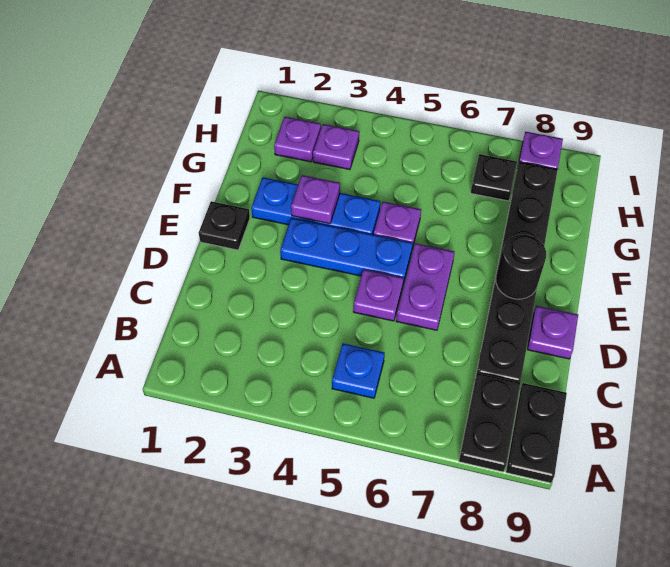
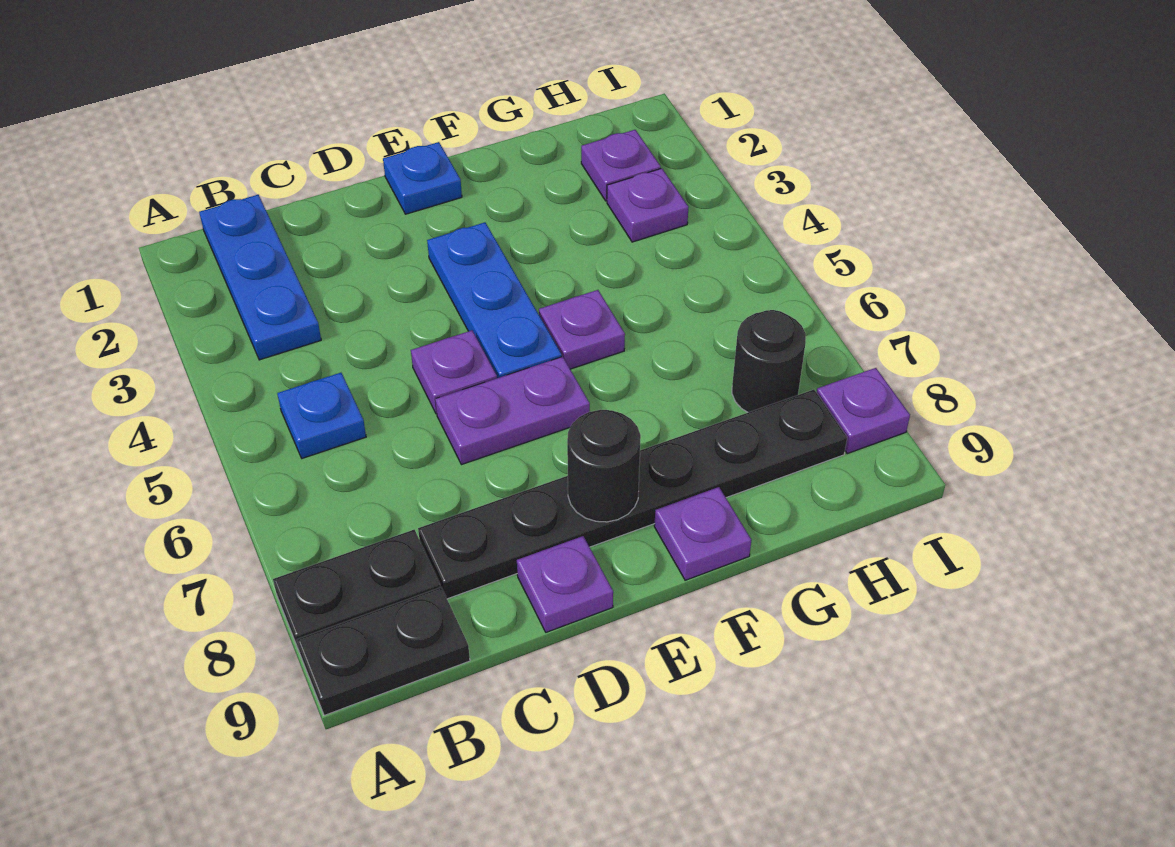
black 1x1 plate [199,201,250,250] -> blue 1x1 plate [383,142,462,214]
blue 1x3 plate [251,177,380,235] -> blue 1x3 plate moved to [199,195,321,360]
purple 1x1 plate [291,175,340,224] -> purple 1x1 plate moved to [654,487,751,580]
black 1x1 plate [471,154,517,201] -> black 1x1 round brick [732,310,806,412]

